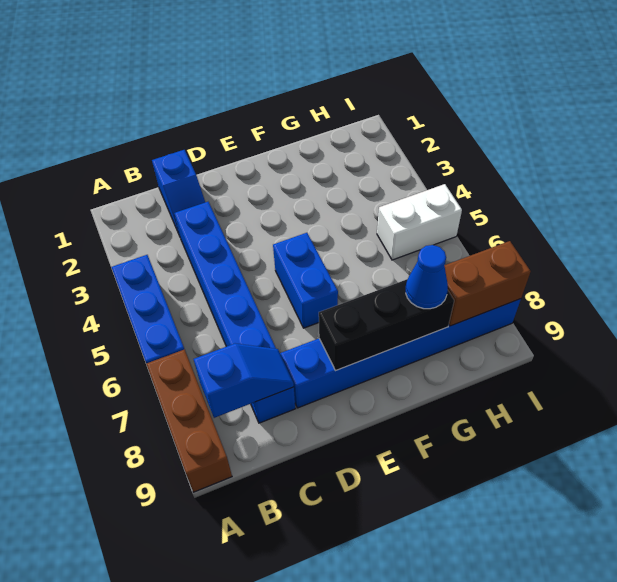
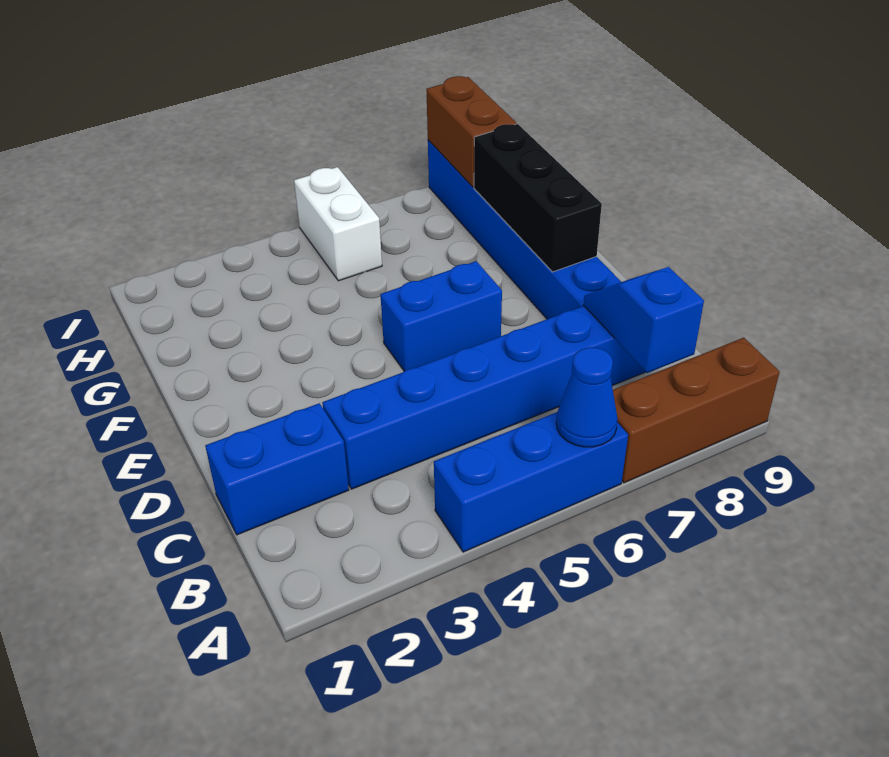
blue 1x2 slope [152,150,205,236] -> blue 1x2 brick [205,403,349,535]
blue 1x1 cone [406,245,448,309] -> blue 1x1 cone moved to [556,347,618,447]

